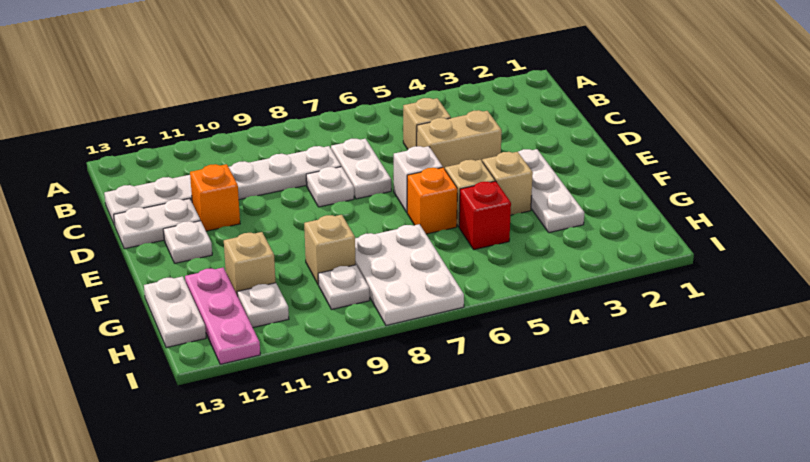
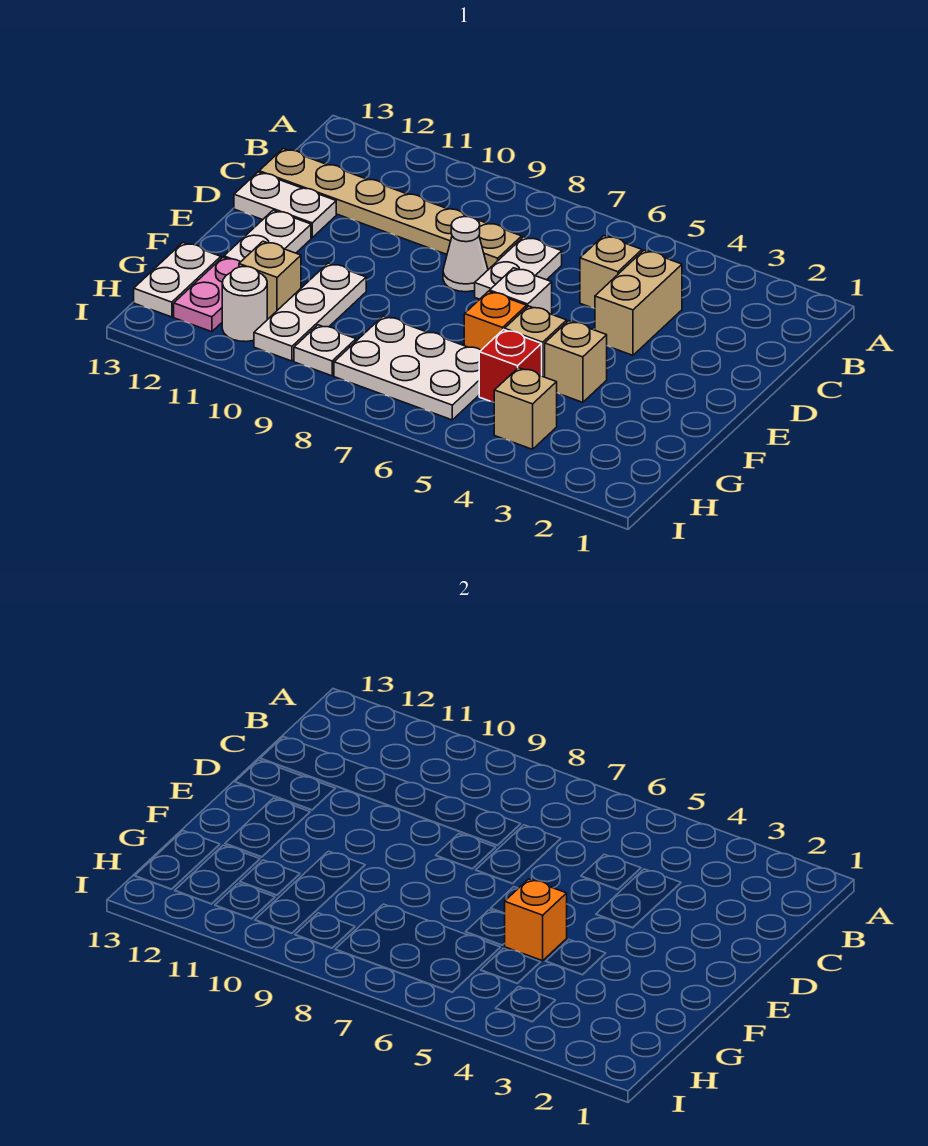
white 1x6 plate [104,146,341,225] -> tan 1x6 plate [259,149,522,270]
tan 1x2 brick [417,110,502,169] -> tan 1x2 brick turned to [595,250,682,355]
white 1x1 plate [306,167,354,207] -> white 1x1 cone [443,216,488,292]
orange 1x1 brick [190,164,240,231] -> orange 1x1 brick moved to [504,879,567,961]
white 1x3 plate [518,149,584,233] -> white 1x3 plate moved to [254,263,366,361]
white 1x1 plate [163,221,212,263] -> white 1x2 plate [224,210,311,262]
white 2x3 plate [355,224,464,325] -> white 2x3 plate turned to [334,316,481,420]
tan 1x1 brick [304,215,355,285] -> tan 1x1 brick moved to [494,368,557,449]
pink 1x3 plate [185,268,260,364] -> pink 1x2 plate [174,257,240,332]
white 1x1 plate [237,283,289,328] -> white 1x1 round brick [222,267,267,342]

